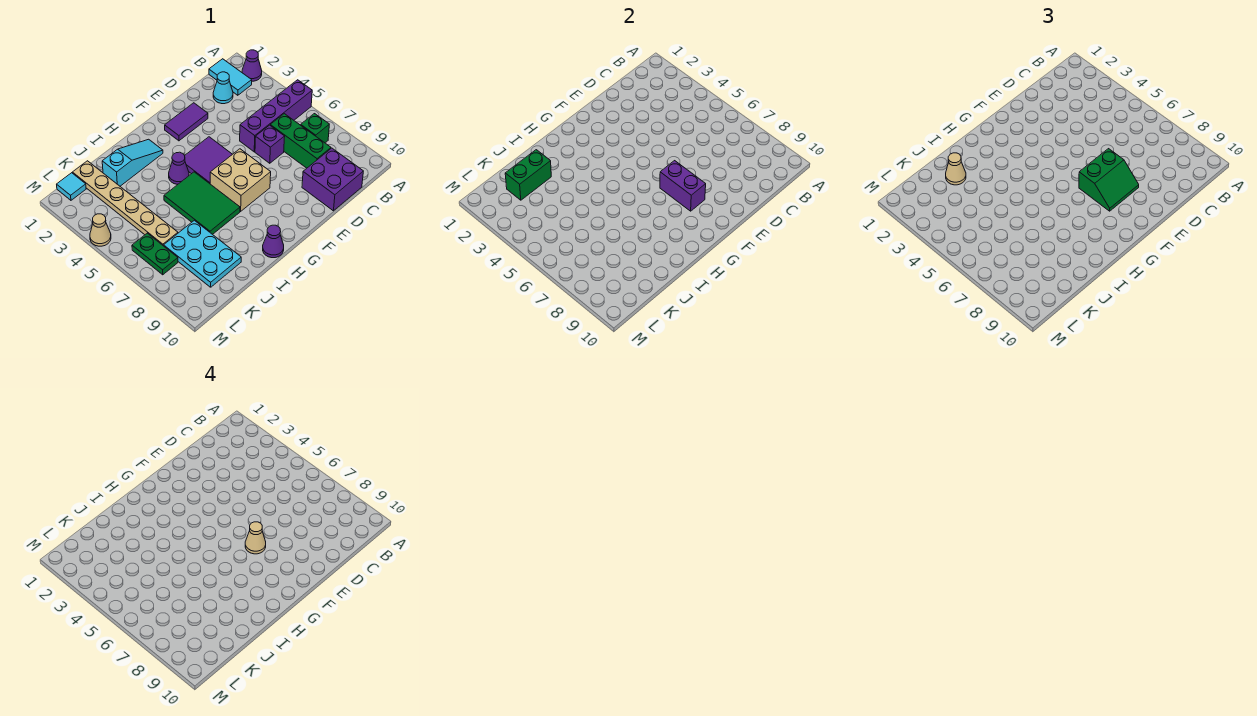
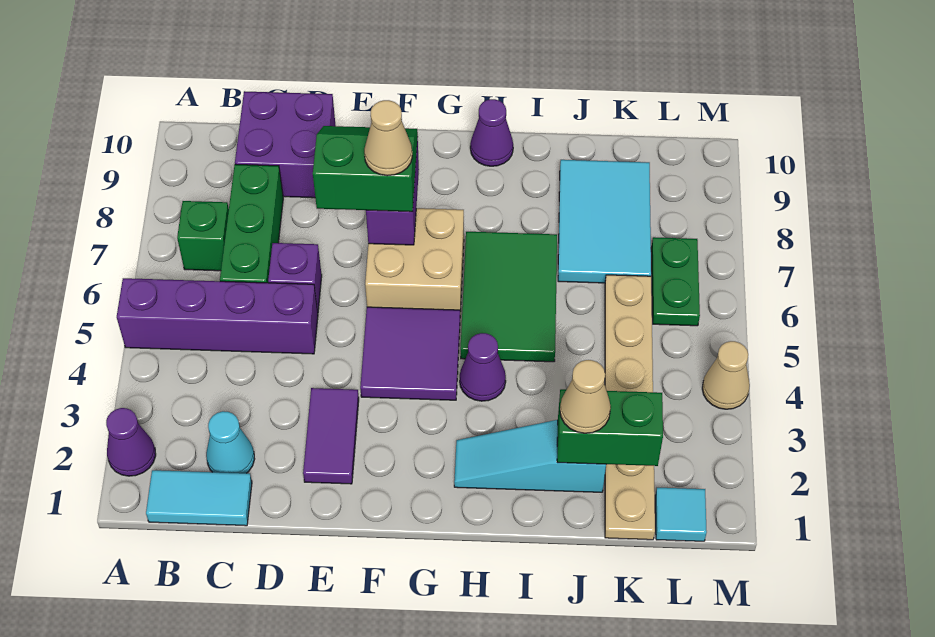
cyan 1x2 tile [209,59,252,95] -> cyan 1x2 tile turned to [146,470,252,526]
purple 1x2 tile [165,103,208,141] -> purple 1x2 tile turned to [303,388,359,484]
cyan 2x3 plate [164,220,241,287] -> cyan 2x3 tile [558,160,651,283]

